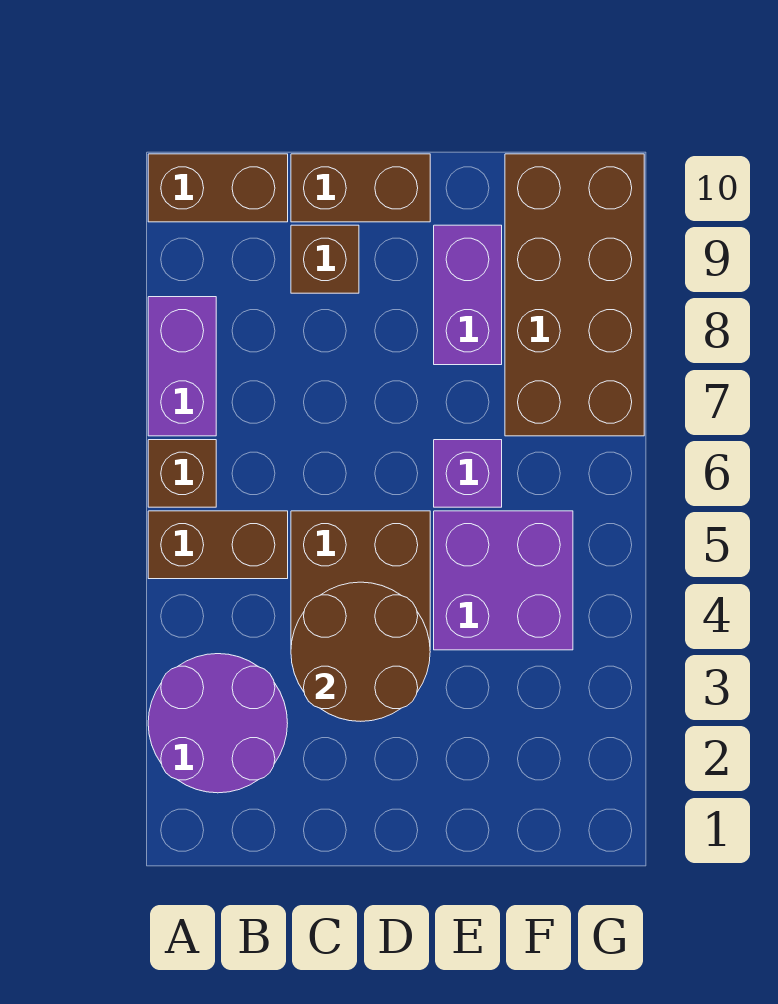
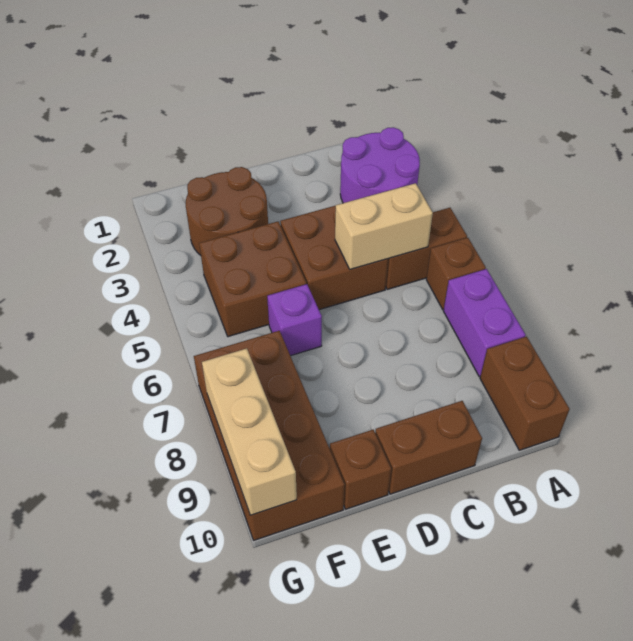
brown 1x2 brick [148,154,288,222] -> brown 1x2 brick turned to [480,337,570,450]
none -> tan 1x2 brick [335,183,433,269]
brown 2x2 round brick [291,582,430,721] -> brown 2x2 round brick moved to [186,167,268,255]
brown 1x1 brick [291,225,359,293] -> brown 1x1 brick moved to [330,430,391,509]
purple 2x2 brick [434,511,573,650] -> brown 2x2 brick [199,222,306,337]
purple 1x2 brick [434,225,502,365] -> none
none -> tan 1x3 brick [202,348,297,515]

